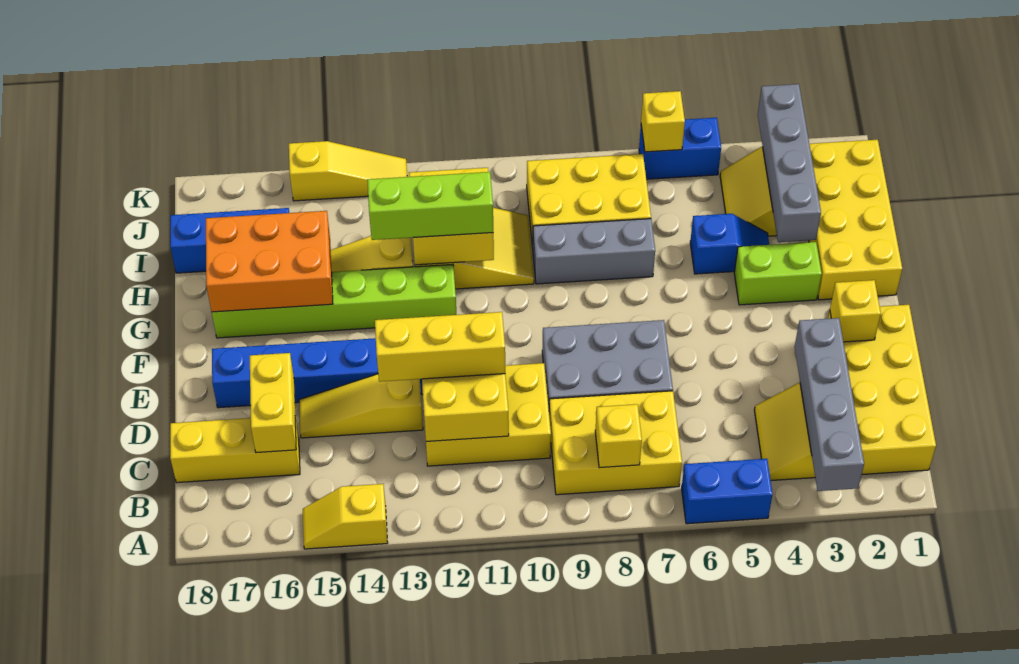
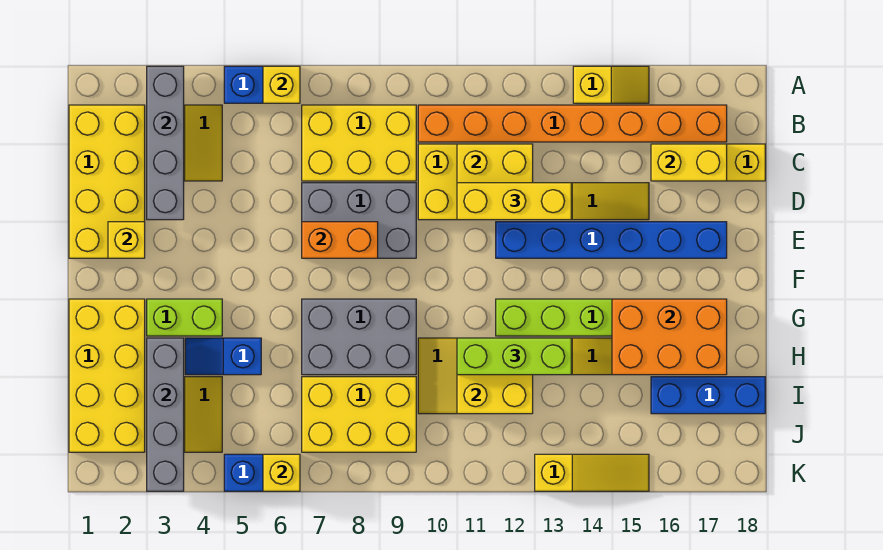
yellow 1x1 brick [595,404,642,468] -> yellow 1x1 brick moved to [263,66,300,103]
none -> orange 1x8 brick [418,105,727,142]
yellow 1x2 brick [250,353,296,453] -> yellow 1x2 brick turned to [651,144,727,181]
none -> orange 1x2 brick [302,222,378,258]
grey 1x3 brick [533,219,655,284] -> grey 2x3 brick [302,299,416,375]
yellow 1x3 slope [289,141,407,201] -> yellow 1x3 slope turned to [535,454,649,491]

